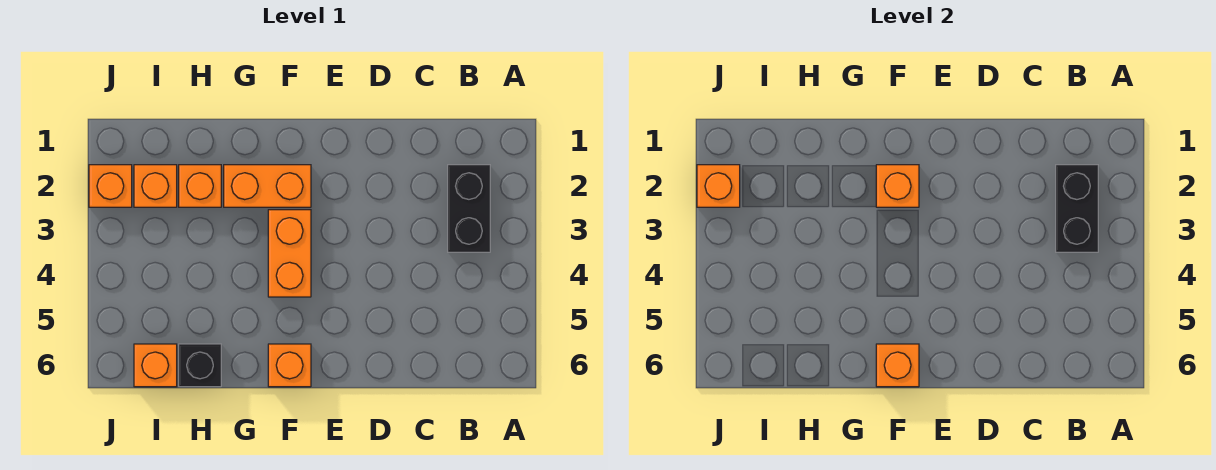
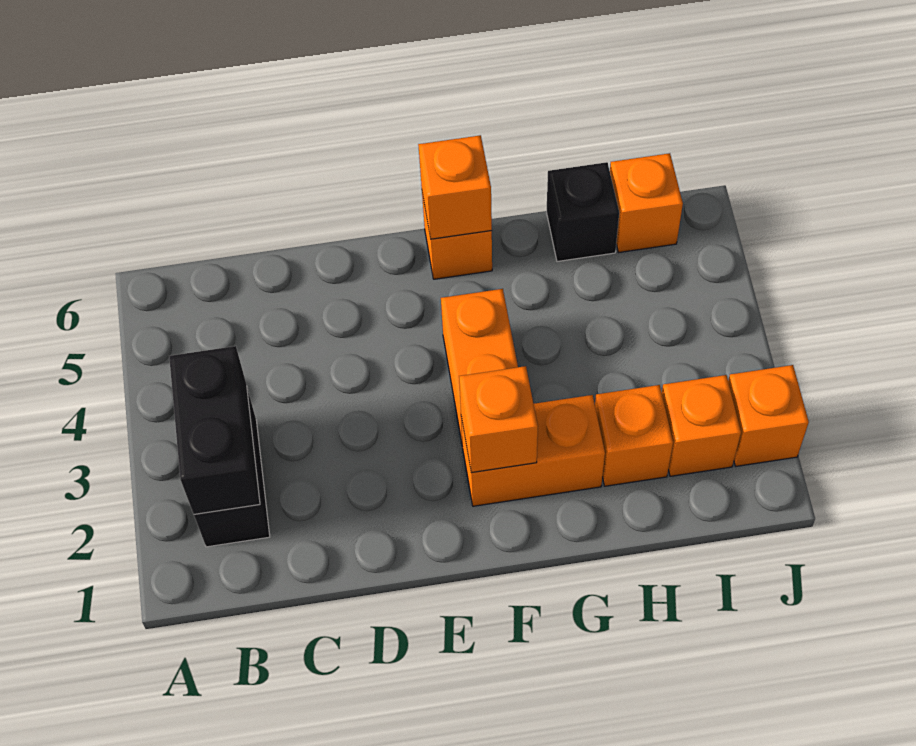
orange 1x1 brick [697,165,740,207] -> none

